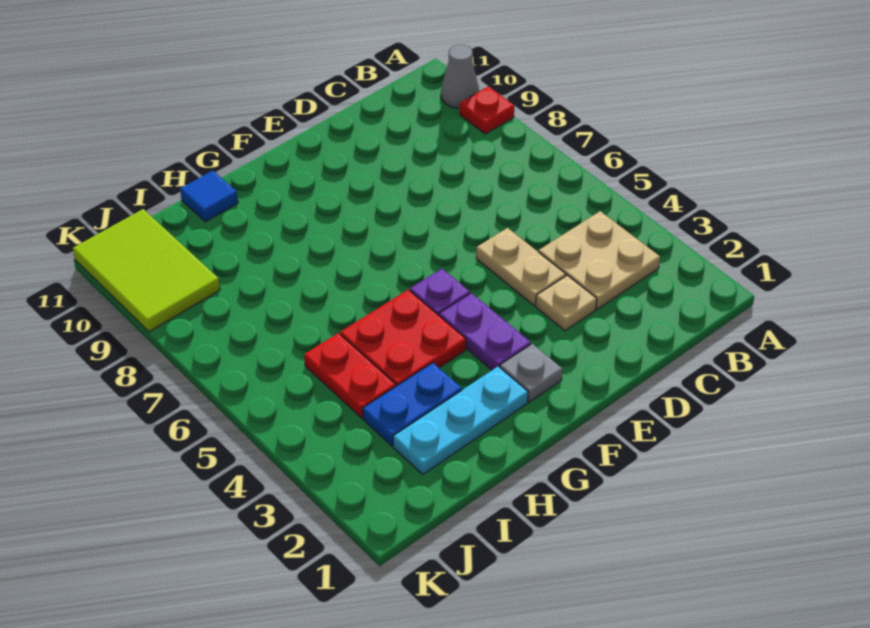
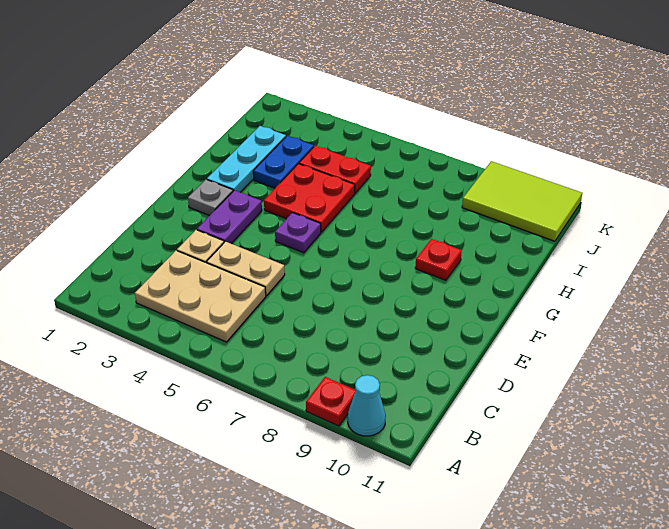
grey 1x1 cone [441,45,479,108] -> cyan 1x1 cone [348,375,386,436]
tan 2x2 plate [539,211,660,309] -> tan 2x3 plate [135,251,266,342]
purple 1x2 plate [439,293,531,370] -> purple 1x2 plate turned to [197,190,262,244]
none -> red 1x1 plate [415,239,462,280]
blue 1x1 tile [180,171,238,222] -> none

